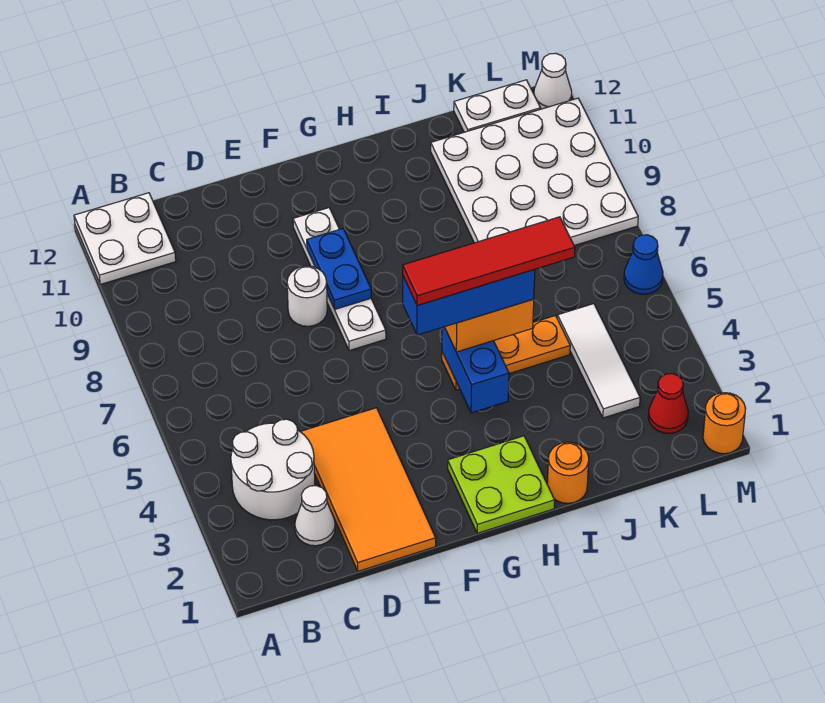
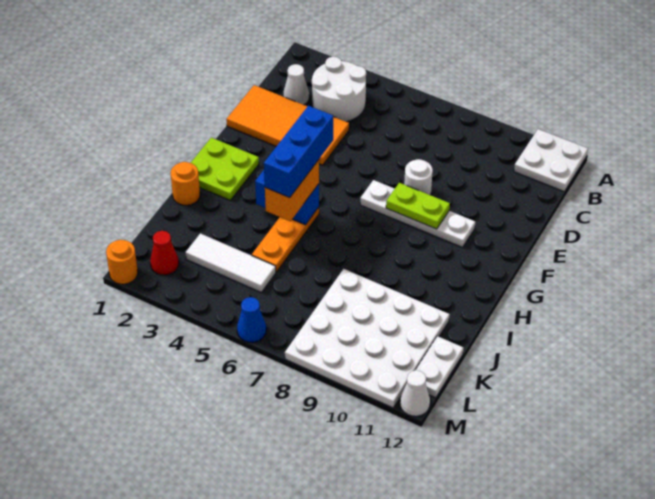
blue 1x2 plate [307,229,371,309] -> lime 1x2 plate [386,183,450,229]
red 1x4 tile [403,217,575,305] -> none

